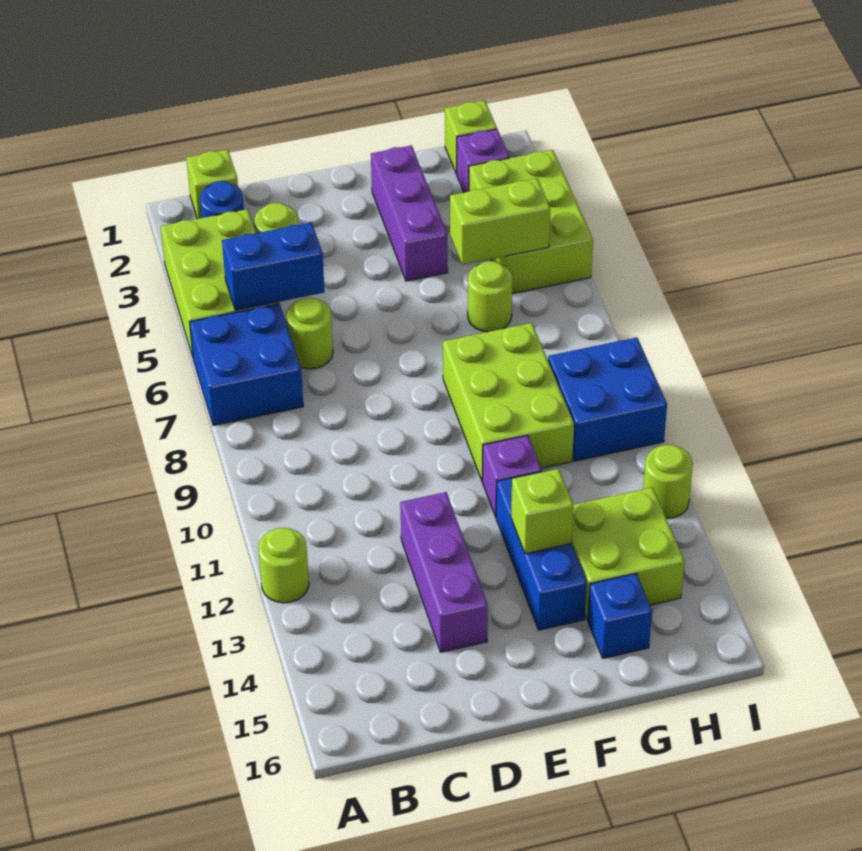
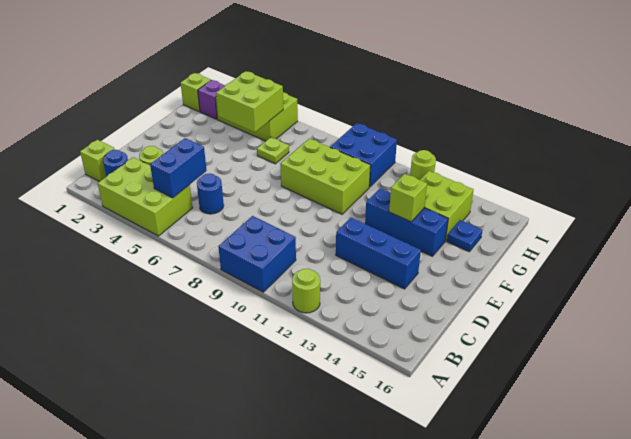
blue 2x2 brick [190,304,303,426] -> blue 2x2 brick moved to [218,216,296,292]
lime 1x1 round brick [286,298,333,369] -> blue 1x1 round brick [197,174,224,214]
purple 1x3 brick [400,492,488,652] -> blue 1x3 brick [336,218,421,289]
purple 1x3 brick [371,145,448,281] -> none
purple 1x1 brick [482,435,542,517] -> none
lime 1x2 brick [450,178,550,265] -> lime 2x2 brick [216,71,283,132]
lime 1x1 round brick [468,261,512,332] -> lime 1x1 plate [257,137,289,164]
blue 1x1 brick [588,574,652,658] -> blue 1x1 plate [447,220,482,251]

